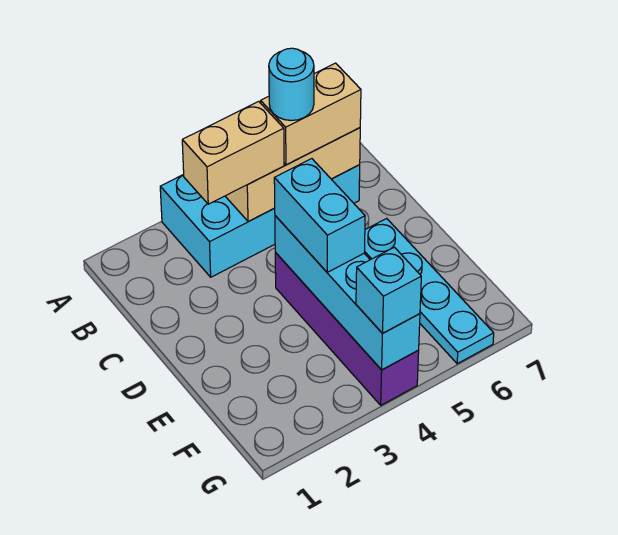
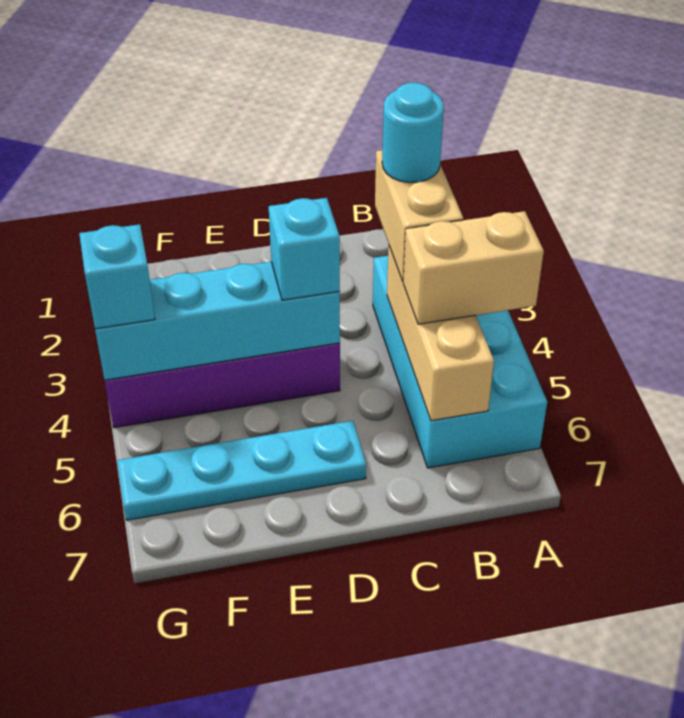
tan 1x2 brick [261,63,361,165] -> tan 1x2 brick turned to [403,211,544,324]
cyan 1x1 round brick [269,48,314,120] -> cyan 1x1 round brick moved to [382,83,444,183]
cyan 1x2 brick [274,159,365,272] -> cyan 1x1 brick [269,198,340,300]

